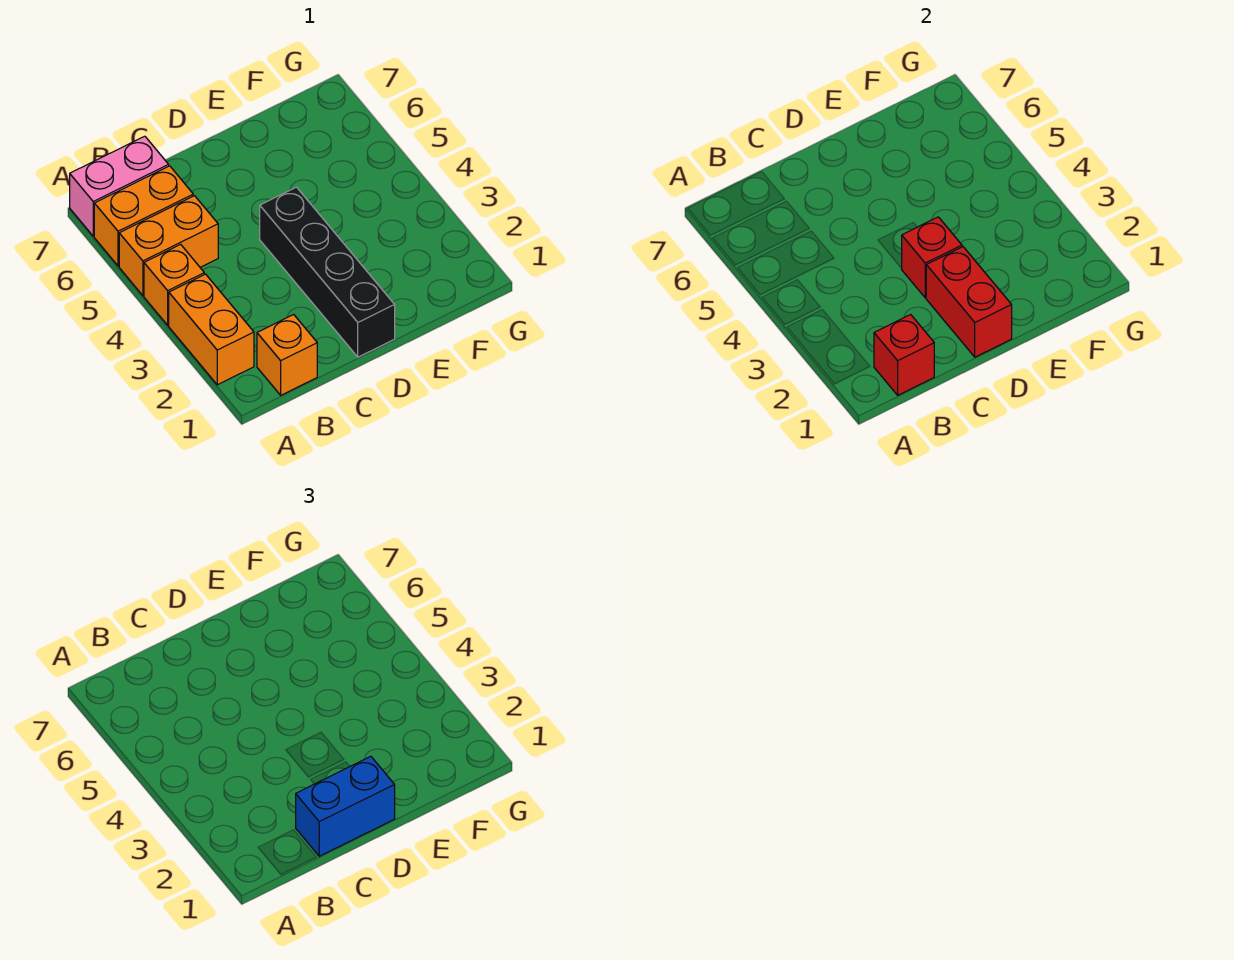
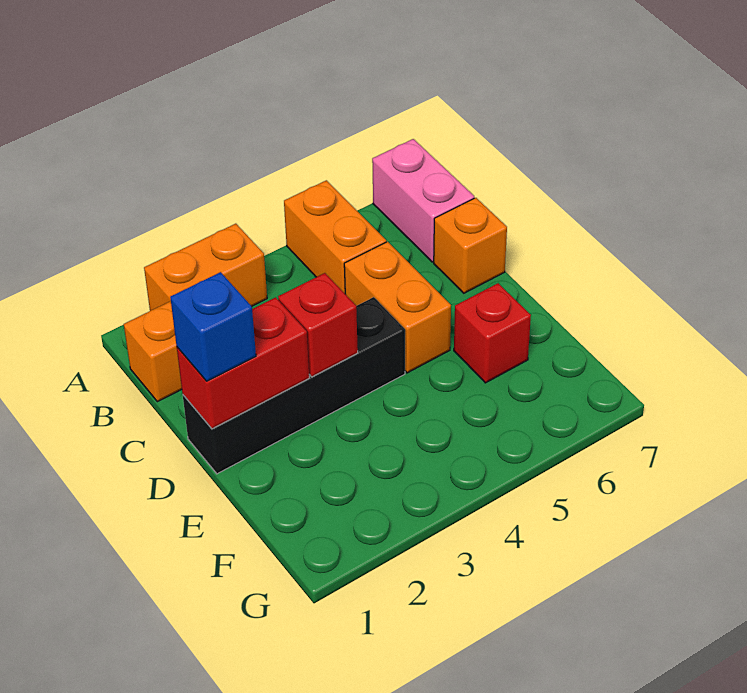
orange 1x1 brick [144,244,204,325] -> orange 1x1 brick moved to [434,198,507,293]
orange 1x2 brick [94,166,193,266] -> orange 1x2 brick moved to [344,242,451,373]
red 1x1 brick [874,315,934,395] -> red 1x1 brick moved to [454,283,531,383]
blue 1x2 brick [296,756,395,856] -> blue 1x1 brick [170,272,256,381]

